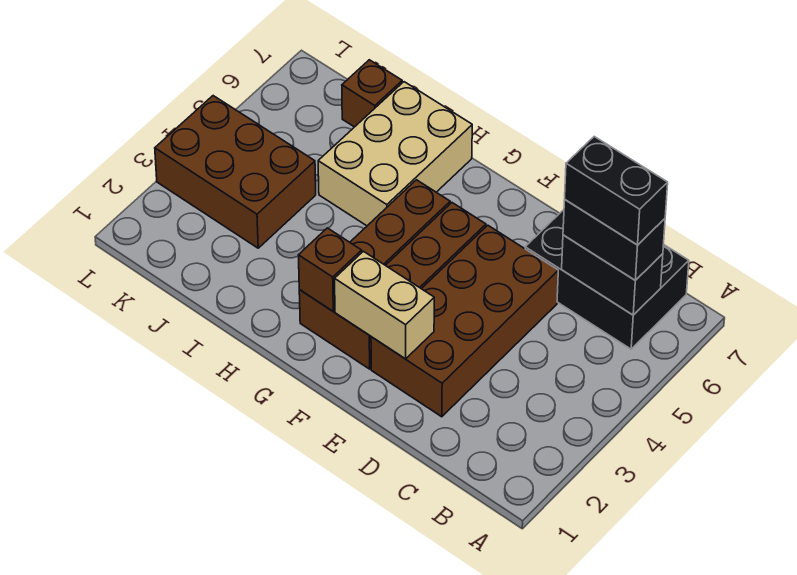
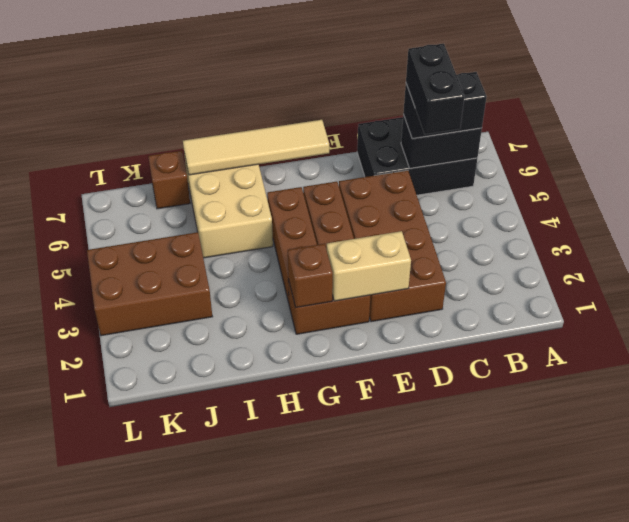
black 1x2 brick [565,137,668,245] -> black 1x2 brick turned to [406,44,464,134]
none -> tan 1x4 tile [183,120,329,175]

